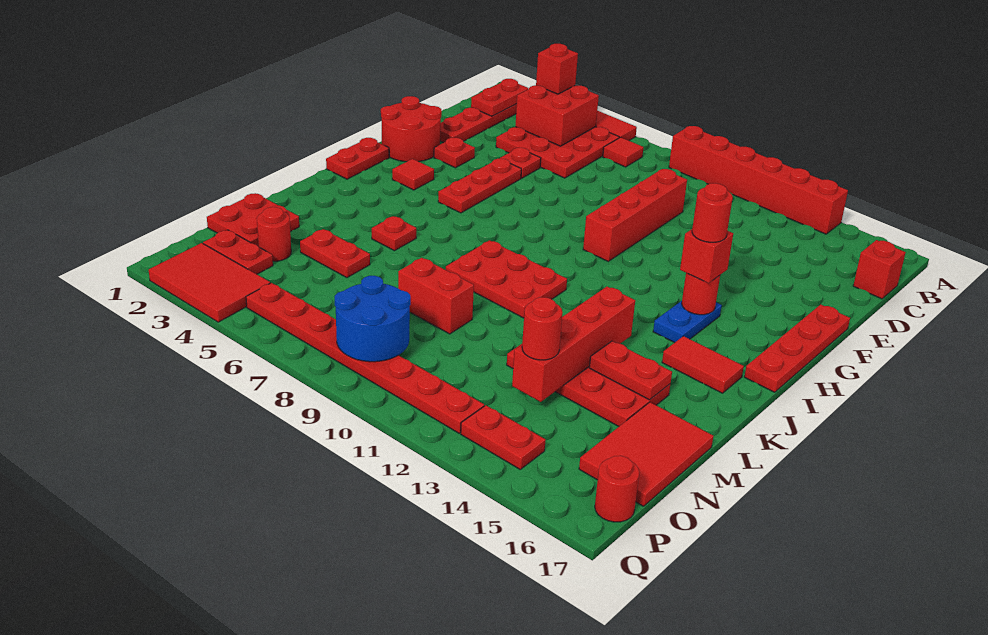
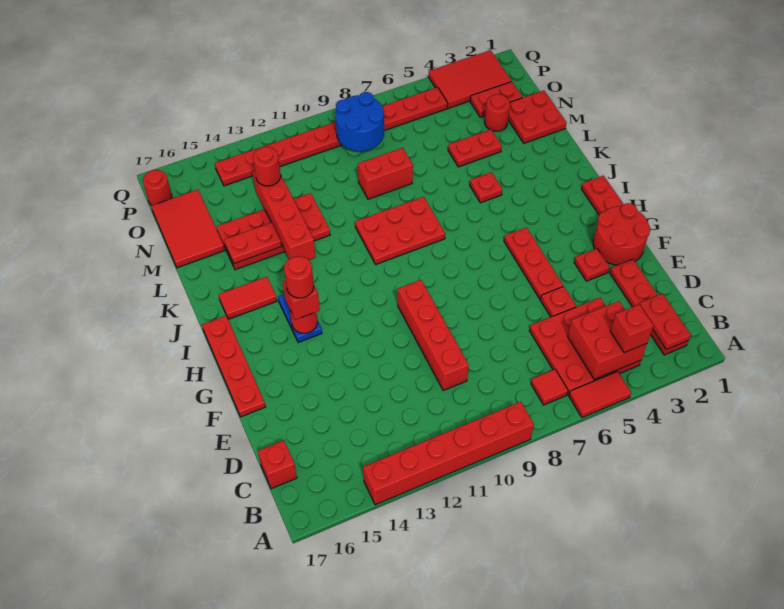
red 1x1 tile [392,159,434,190] -> none

